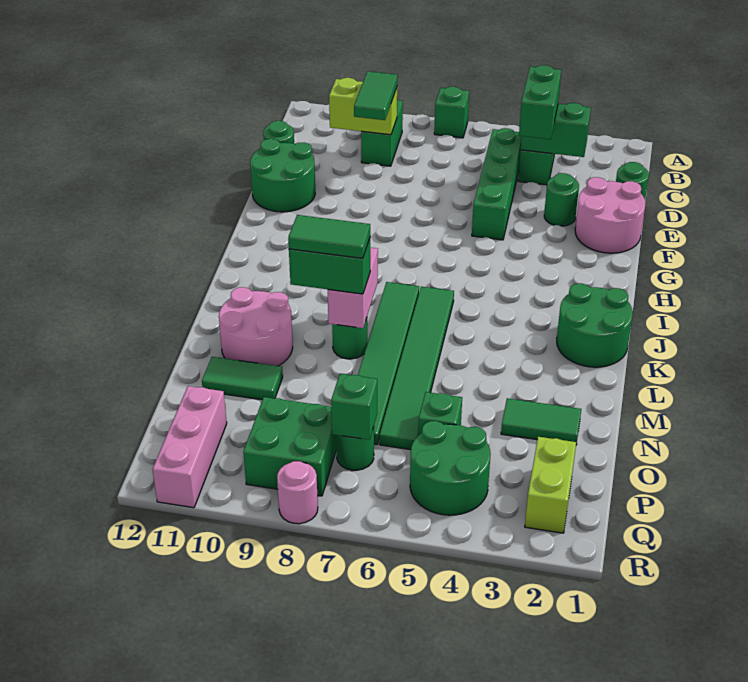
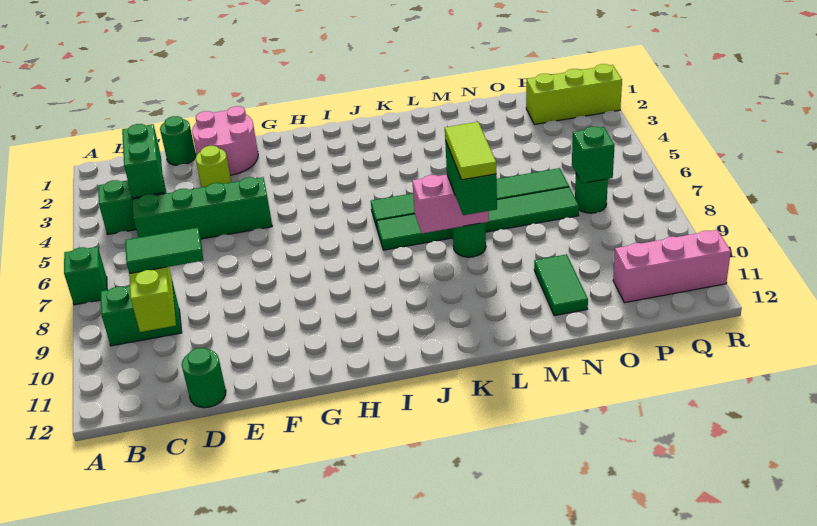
green 1x2 brick [519,65,561,139] -> none
green 1x1 round brick [544,173,579,226] -> lime 1x1 round brick [196,146,231,187]
green 2x2 round brick [250,139,315,212] -> none
green 2x2 round brick [557,283,633,367] -> none
green 1x2 tile [288,215,370,258] -> lime 1x2 tile [445,122,496,180]
pink 2x2 round brick [219,287,293,366] -> none
green 1x2 tile [501,398,581,445] -> none
green 1x1 brick [418,392,462,435] -> none
lime 1x2 brick [525,437,576,533] -> lime 1x3 brick [526,64,622,124]
green 2x2 round brick [410,421,491,515] -> none
green 2x2 brick [243,397,336,496] -> none
pink 1x1 round brick [277,461,318,524] -> none

